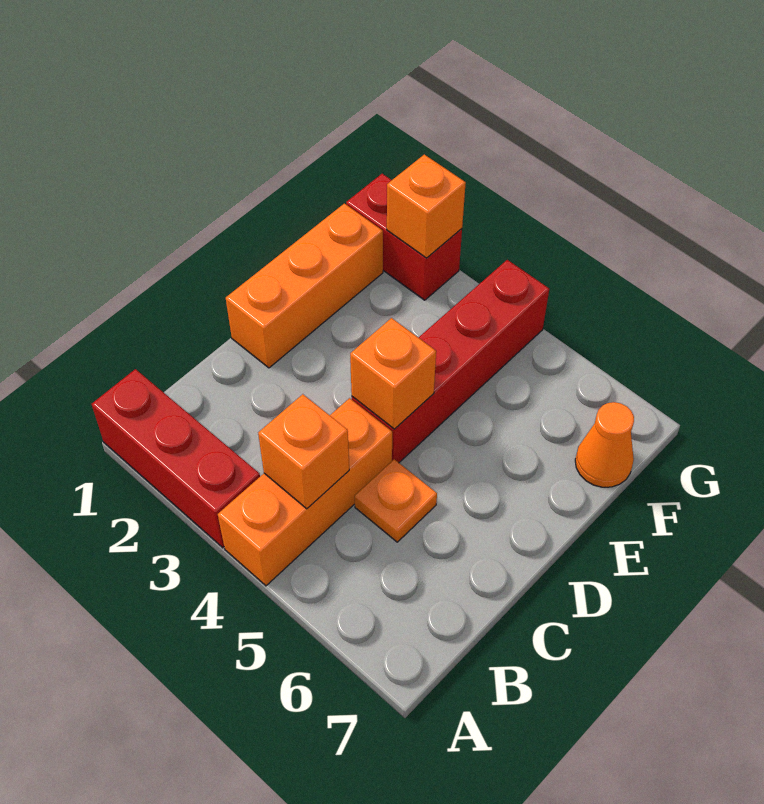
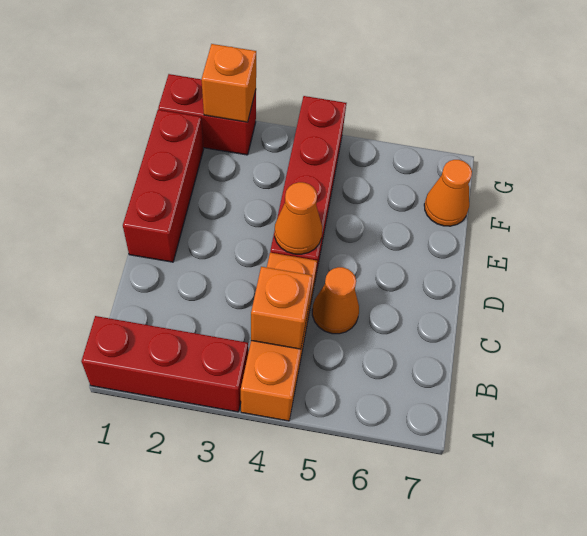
orange 1x1 plate [355,459,437,542] -> orange 1x1 cone [312,267,359,334]
orange 1x3 brick [226,204,383,368] -> red 1x3 brick [123,110,204,262]
orange 1x1 brick [350,318,436,429] -> orange 1x1 cone [275,182,322,254]

